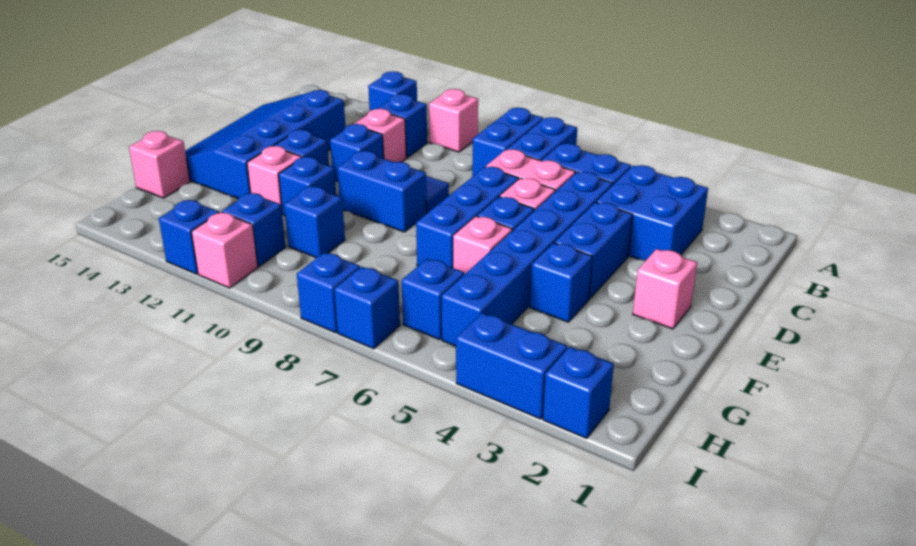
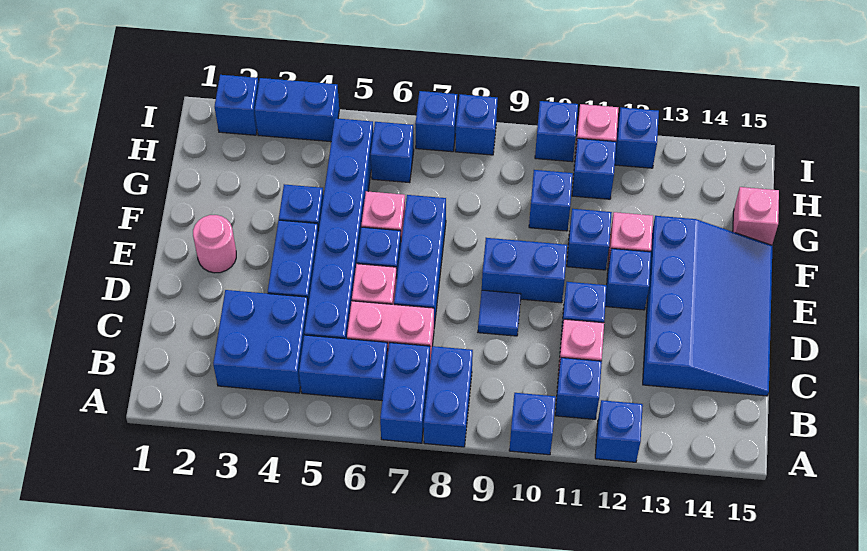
pink 1x1 brick [429,89,478,152] -> blue 1x1 brick [509,393,556,455]
pink 1x1 brick [633,249,697,329] -> pink 1x1 round brick [193,215,236,273]
none -> blue 1x1 brick [535,101,578,162]

